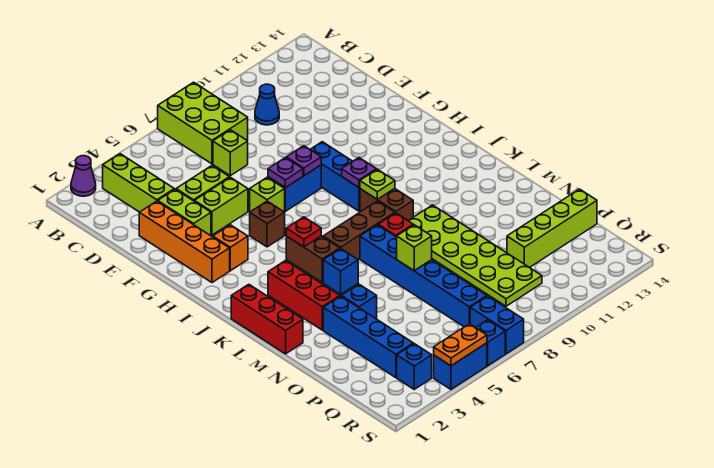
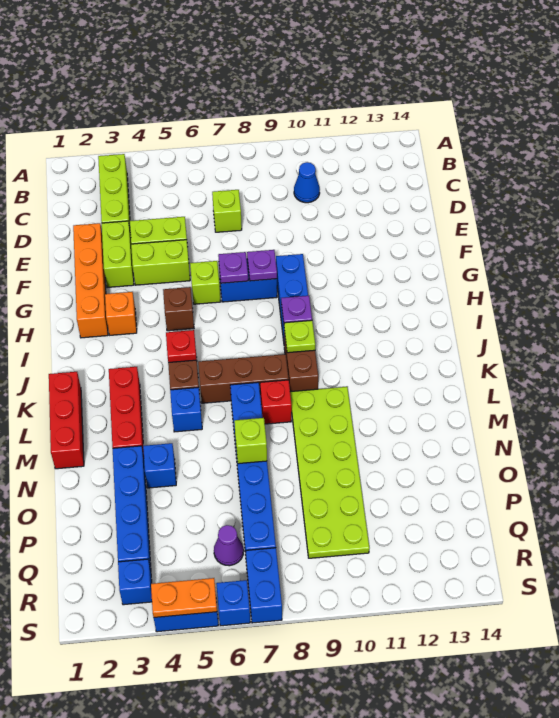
purple 1x1 cone [71,156,96,196] -> purple 1x1 cone moved to [214,525,244,566]
lime 2x3 brick [158,82,248,164] -> none
lime 1x4 brick [507,189,597,268] -> none

